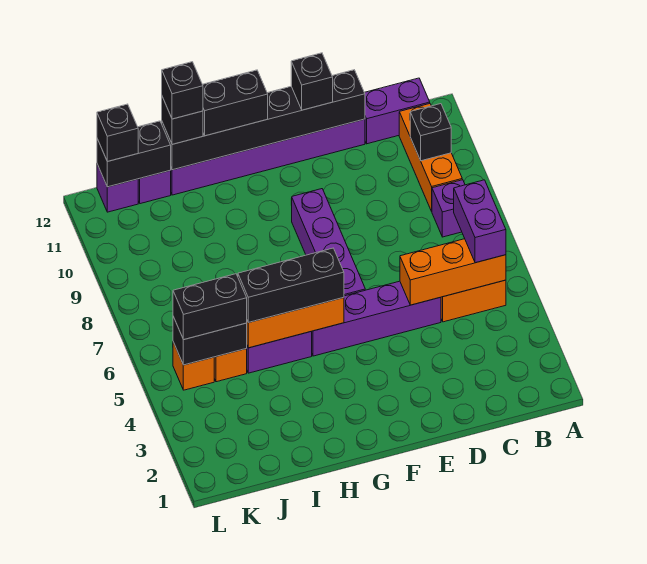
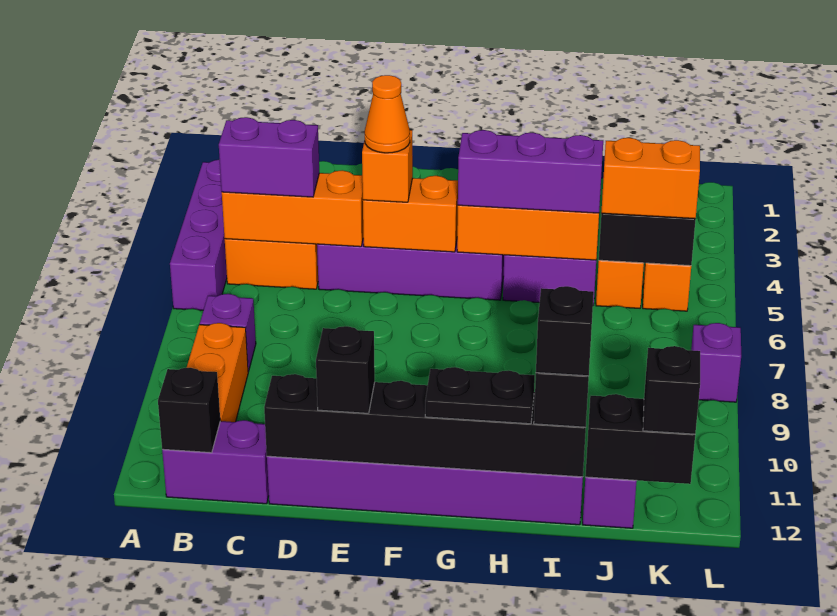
purple 1x2 brick [454,180,506,263] -> purple 1x2 brick turned to [219,117,319,197]
black 1x1 brick [410,104,451,161] -> black 1x1 brick moved to [158,368,220,453]
none -> orange 1x2 brick [363,176,458,252]
none -> orange 1x1 brick [362,130,413,202]
none -> orange 1x1 cone [365,75,410,153]
purple 1x4 brick [291,189,365,296] -> purple 1x4 brick moved to [170,160,227,310]
black 1x3 brick [238,248,344,323] -> purple 1x3 brick [458,130,603,213]
black 1x2 brick [203,70,268,136] -> black 1x2 plate [425,367,535,424]
black 1x2 brick [173,274,247,340] -> orange 1x2 brick [601,138,700,219]
purple 1x1 brick [97,164,138,212] -> purple 1x1 brick moved to [691,323,741,402]

